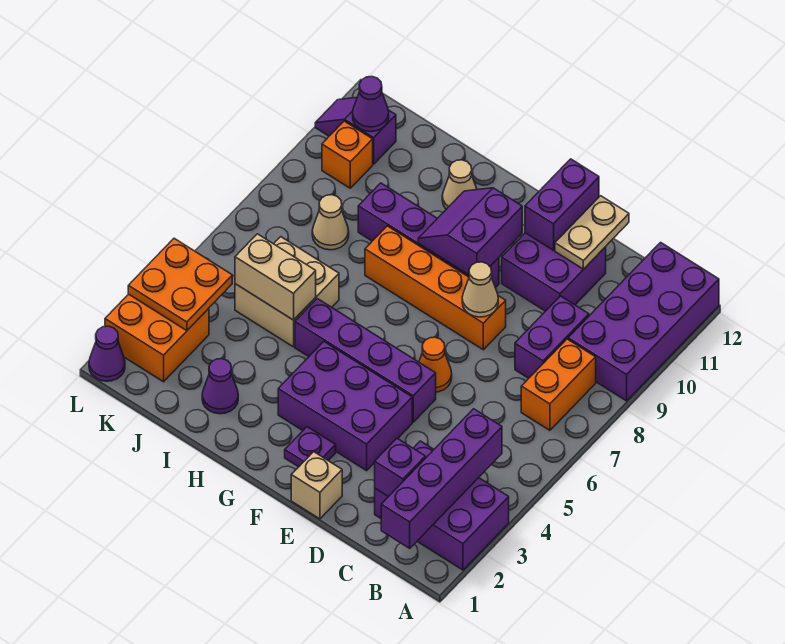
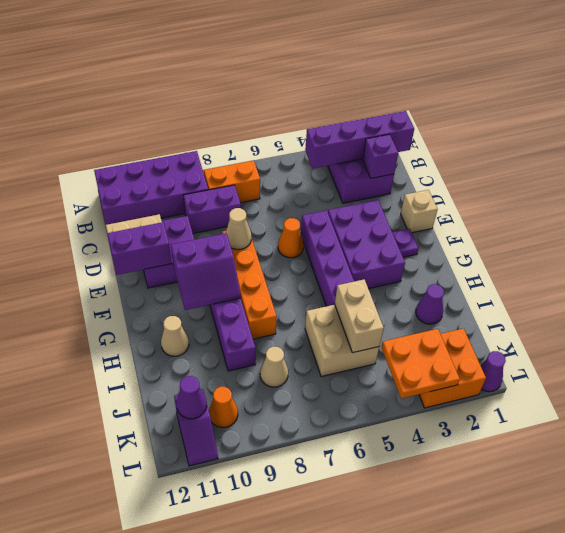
orange 1x1 brick [322,121,373,188] -> orange 1x1 cone [209,387,238,428]

